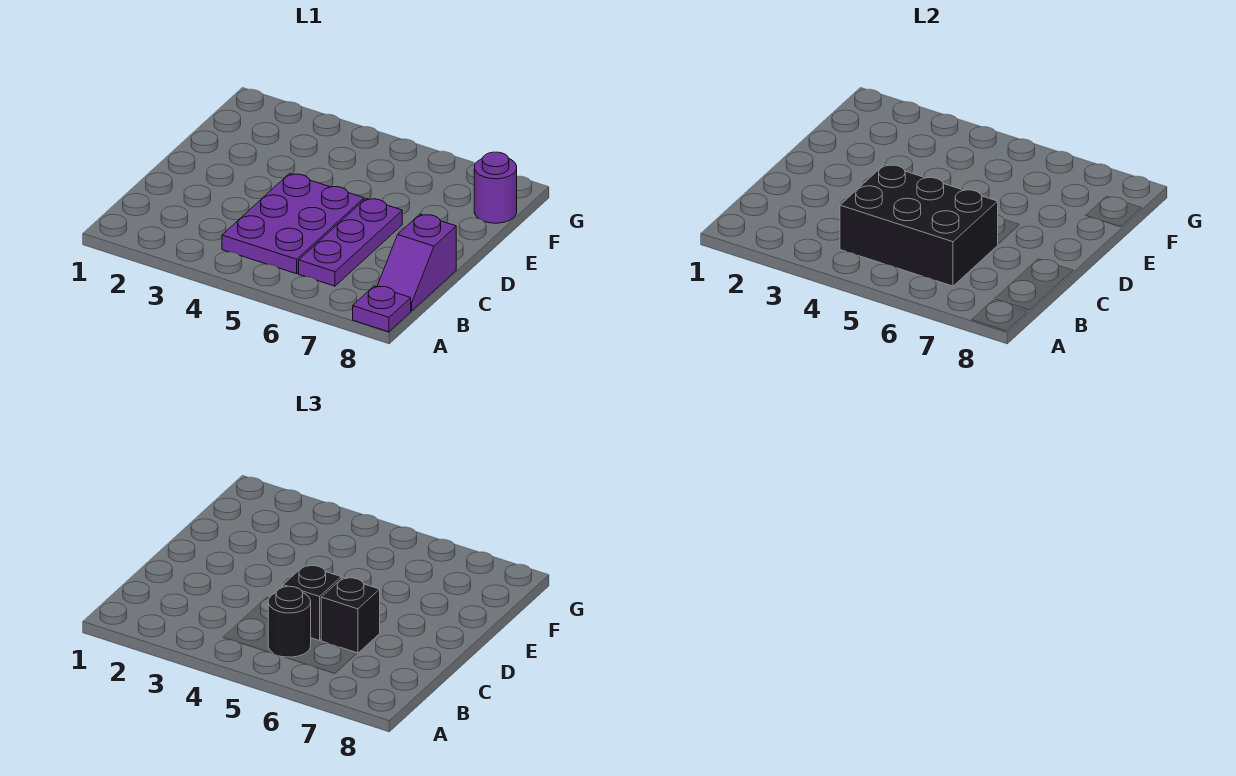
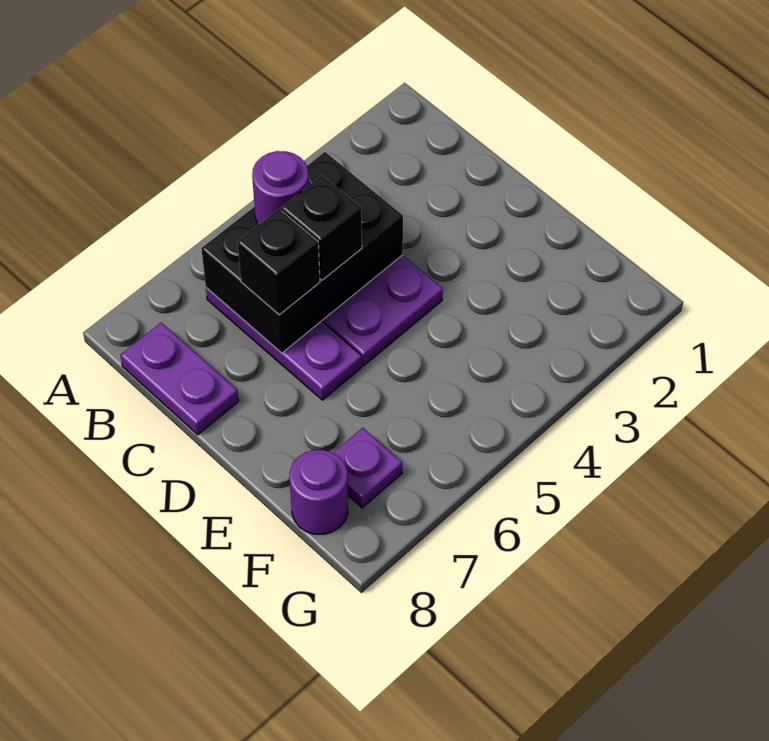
purple 1x1 plate [353,286,411,332] -> purple 1x1 plate moved to [333,428,402,508]
black 1x1 round brick [268,586,311,657] -> purple 1x1 round brick [252,151,309,225]
purple 1x2 slope [377,214,456,311] -> purple 1x2 plate [120,322,239,435]

